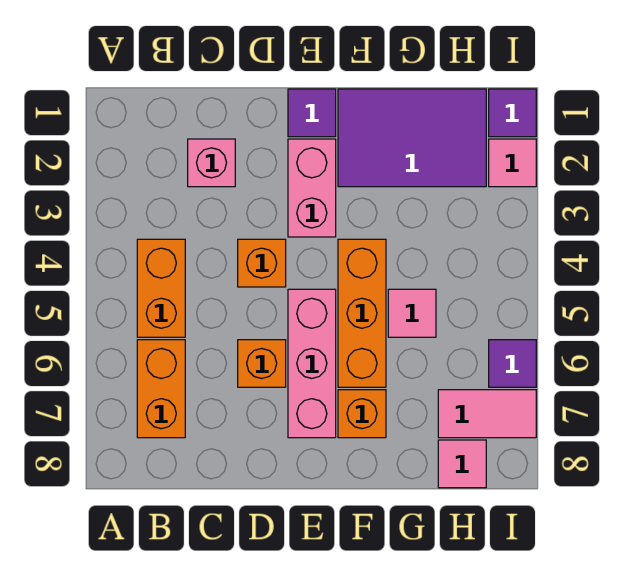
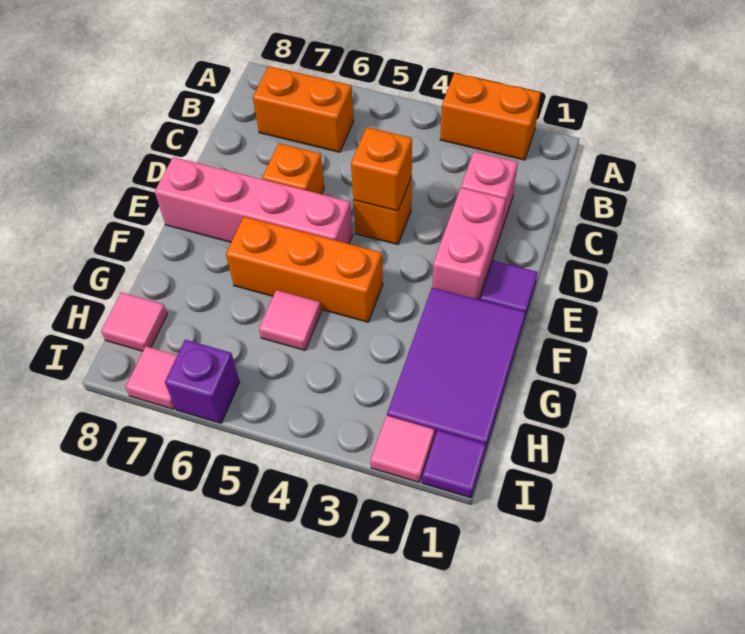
orange 1x2 brick [137,239,185,337] -> orange 1x2 brick moved to [440,73,541,160]
pink 1x2 brick [288,139,336,237] -> pink 1x2 brick turned to [432,188,506,300]
pink 1x3 brick [288,289,336,438] -> pink 1x4 brick [155,157,353,244]
orange 1x1 brick [338,390,386,438] -> orange 1x1 brick moved to [351,127,412,211]
pink 1x2 tile [438,390,536,438] -> pink 1x1 tile [126,346,177,409]
purple 1x1 tile [489,340,536,387] -> purple 1x1 brick [165,340,240,423]

